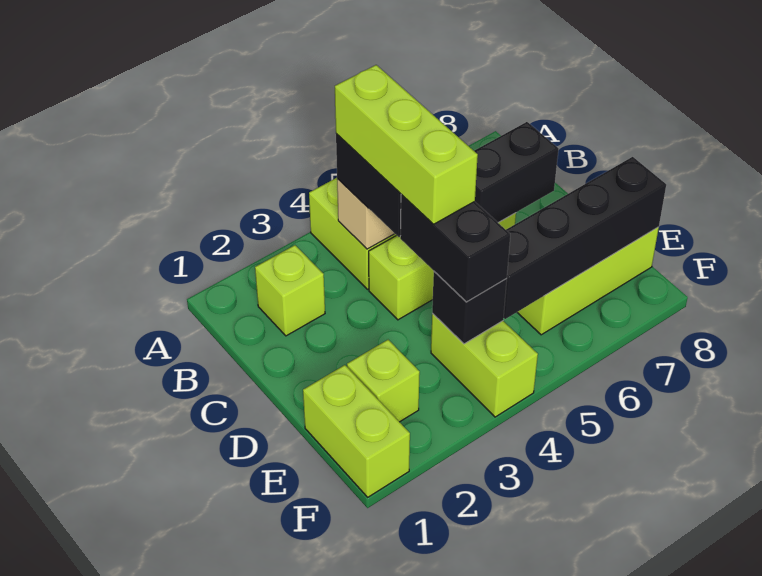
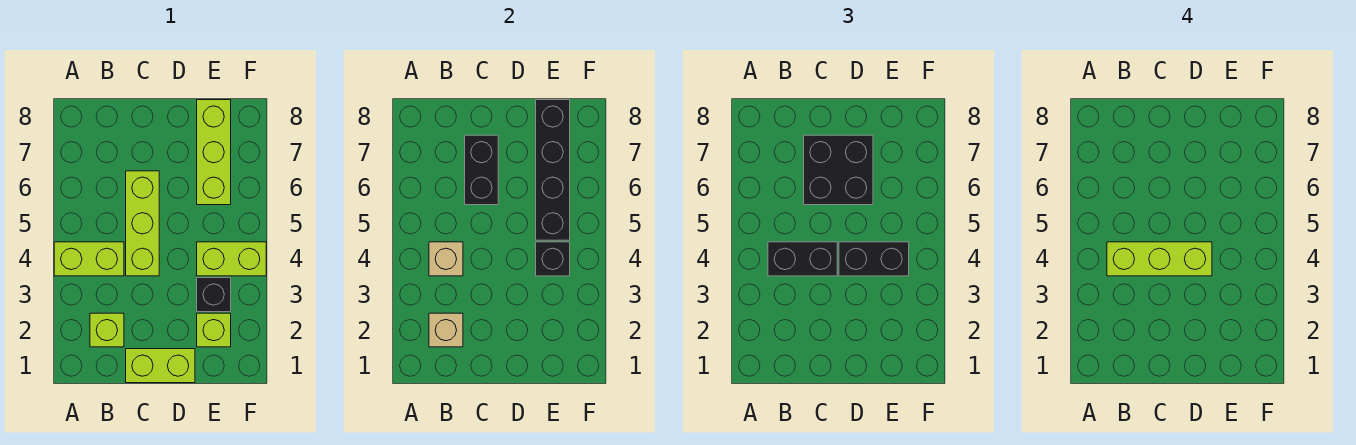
none -> tan 1x1 brick [429,313,463,347]
none -> black 2x2 brick [804,135,873,205]
lime 1x2 brick [303,365,410,497] -> lime 1x2 brick moved to [126,349,195,383]
none -> black 1x1 brick [197,278,231,312]

